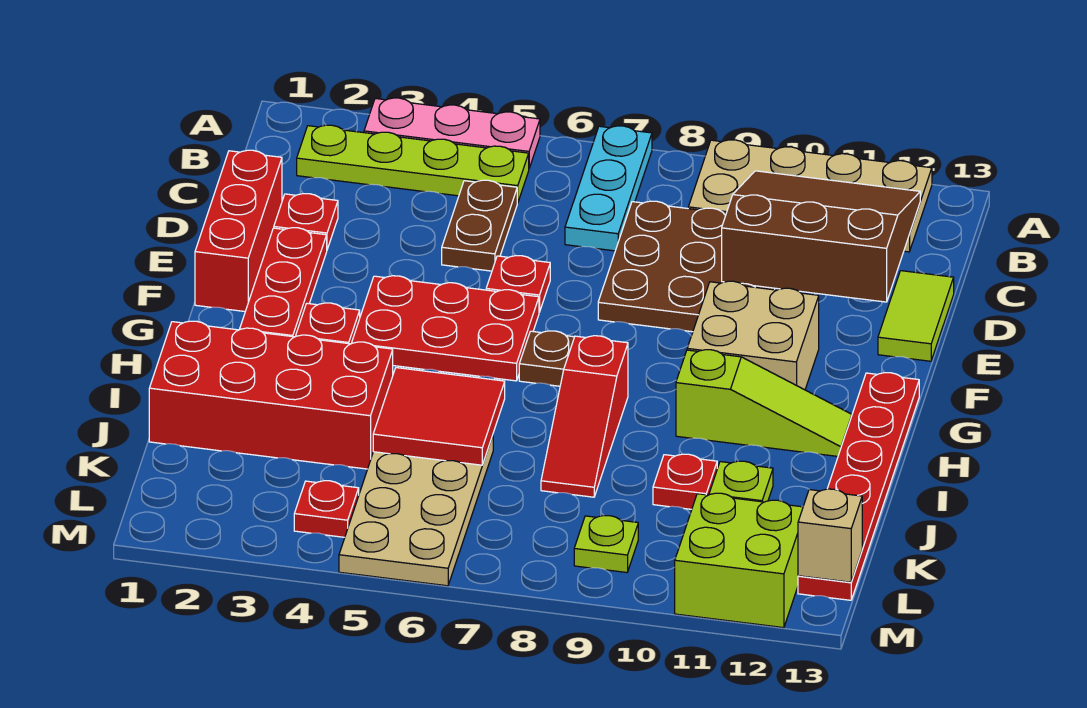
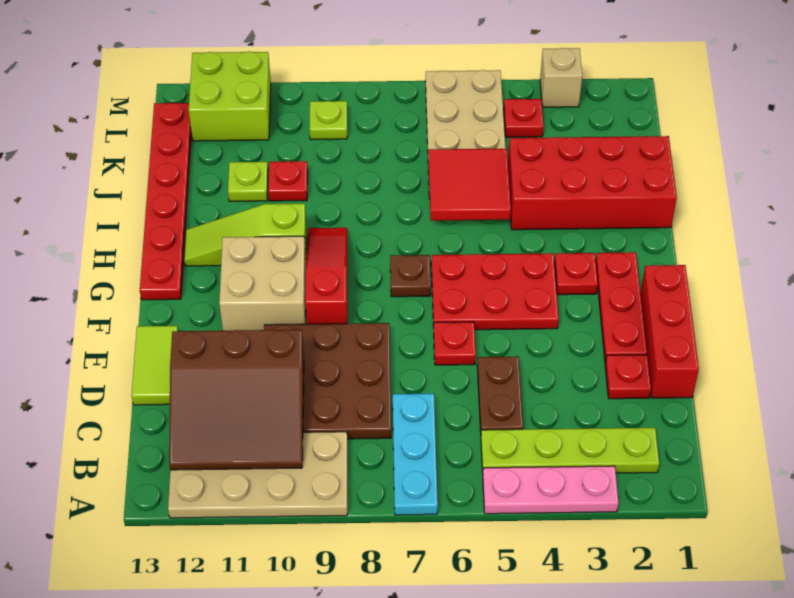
red 1x3 slope [541,336,628,497] -> red 1x3 slope moved to [305,228,347,324]
tan 1x1 brick [798,489,862,582] -> tan 1x1 brick moved to [540,48,582,107]

